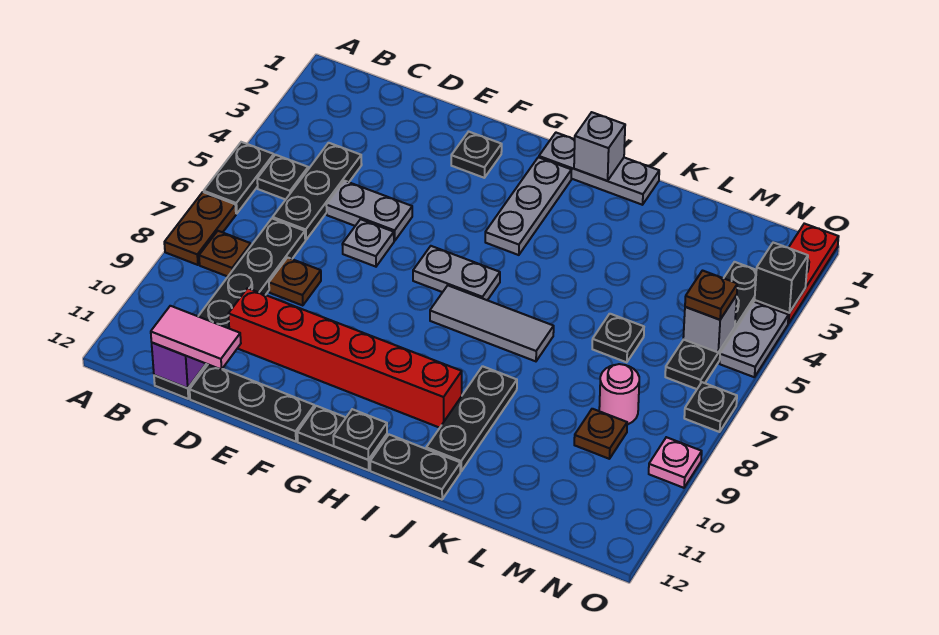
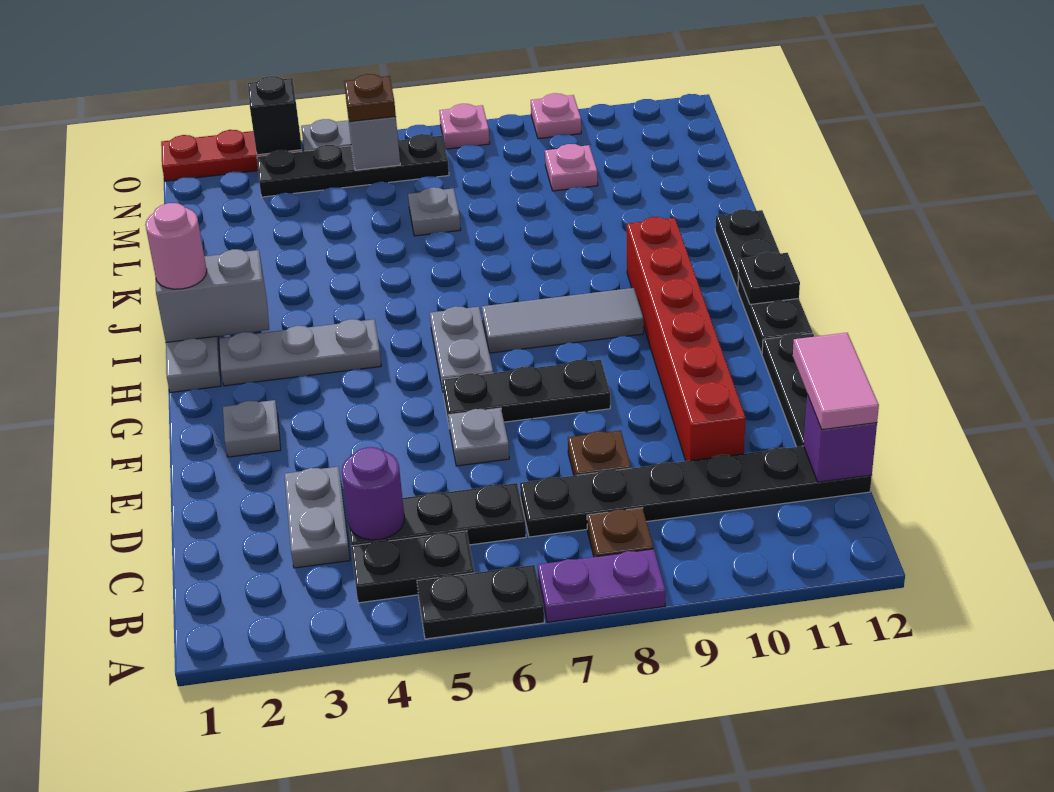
brown 1x2 plate [164,192,236,265] -> purple 1x2 plate [538,549,666,622]
black 1x1 plate [257,155,308,200] -> black 1x2 plate [351,531,474,603]
none -> purple 1x1 round brick [342,447,404,540]
grey 1x2 plate [326,181,412,241] -> grey 1x2 plate moved to [284,467,350,568]
black 1x1 plate [451,132,502,178] -> grey 1x1 plate [223,400,281,457]
grey 1x3 tile [430,286,554,361] -> grey 1x3 tile turned to [482,288,644,353]
grey 1x1 brick [574,112,625,181] -> grey 1x2 brick [156,249,269,342]
black 1x3 plate [426,366,517,471] -> black 1x3 plate moved to [442,360,610,429]
black 1x1 plate [592,314,644,362] -> grey 1x1 plate [408,187,461,236]
pink 1x1 round brick [599,364,639,425] -> pink 1x1 round brick moved to [145,203,207,289]
brown 1x1 plate [574,409,627,459] -> pink 1x1 plate [545,144,598,191]
black 1x1 plate [684,382,737,432] -> pink 1x1 plate [439,104,490,149]

